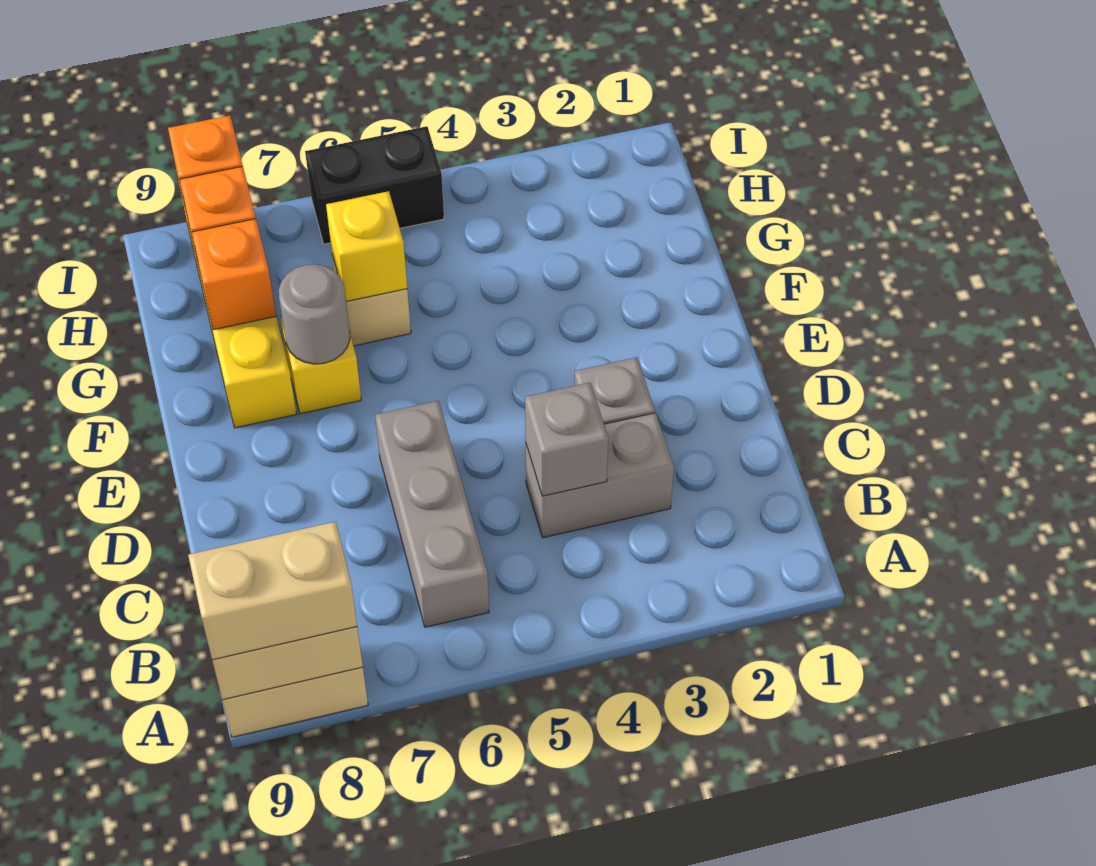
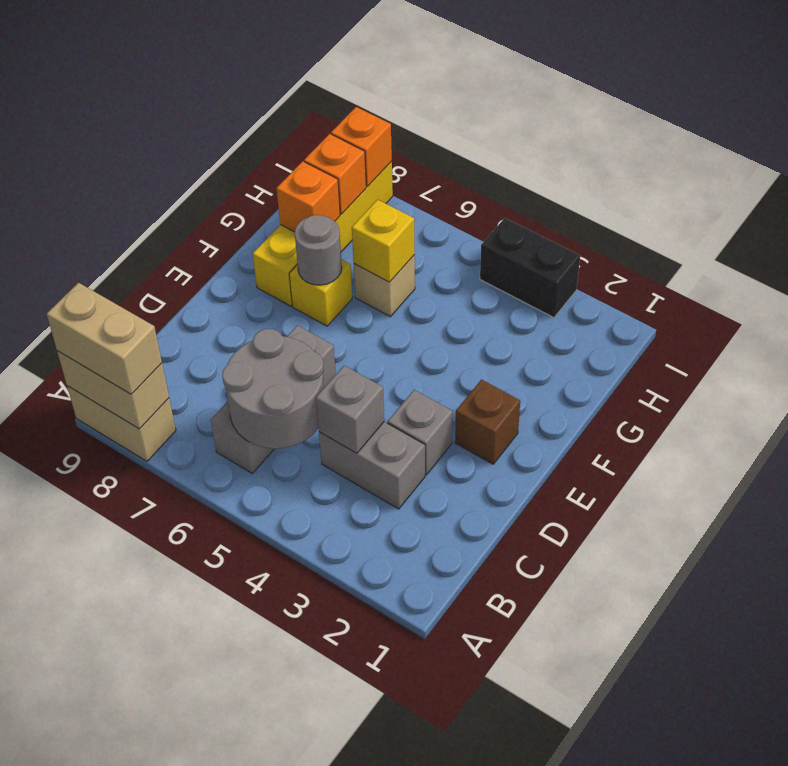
none -> grey 2x2 round brick [222,329,324,449]
none -> brown 1x1 brick [455,380,520,464]
black 1x2 brick [305,126,444,244] -> black 1x2 brick moved to [480,218,580,318]

